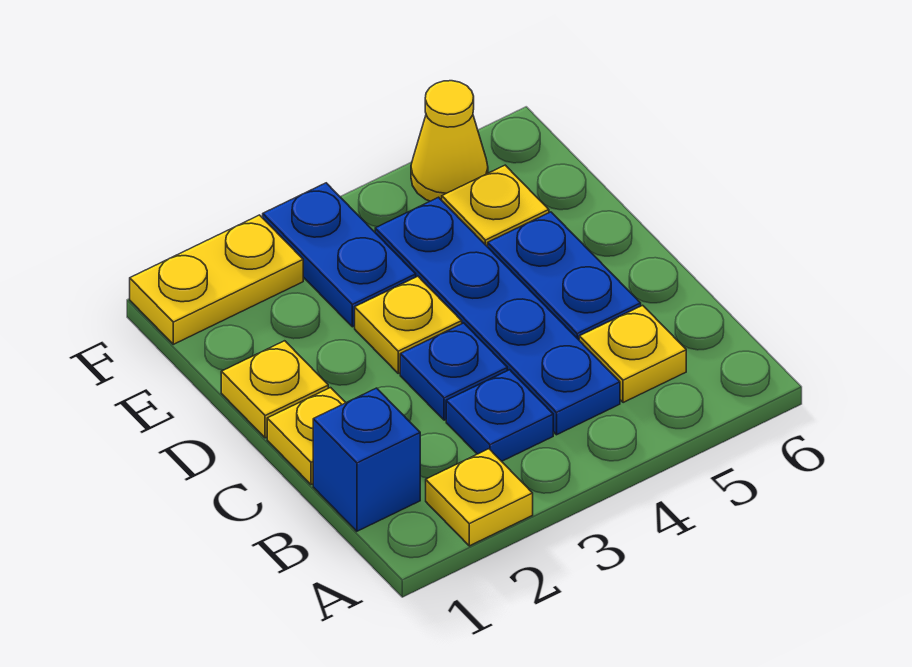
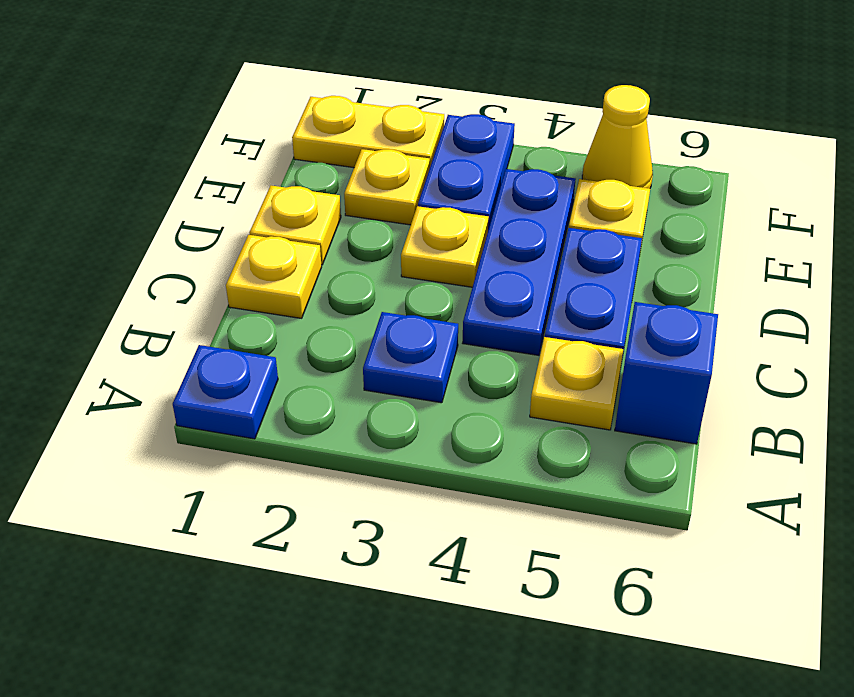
yellow 1x1 plate [426,449,533,546] -> yellow 1x1 plate moved to [344,149,430,225]
blue 1x1 brick [313,388,420,531] -> blue 1x1 brick moved to [615,302,718,444]
blue 1x4 plate [375,197,620,435] -> blue 1x3 plate [463,169,576,355]
blue 1x1 plate [400,323,507,420] -> blue 1x1 plate moved to [173,345,278,439]

